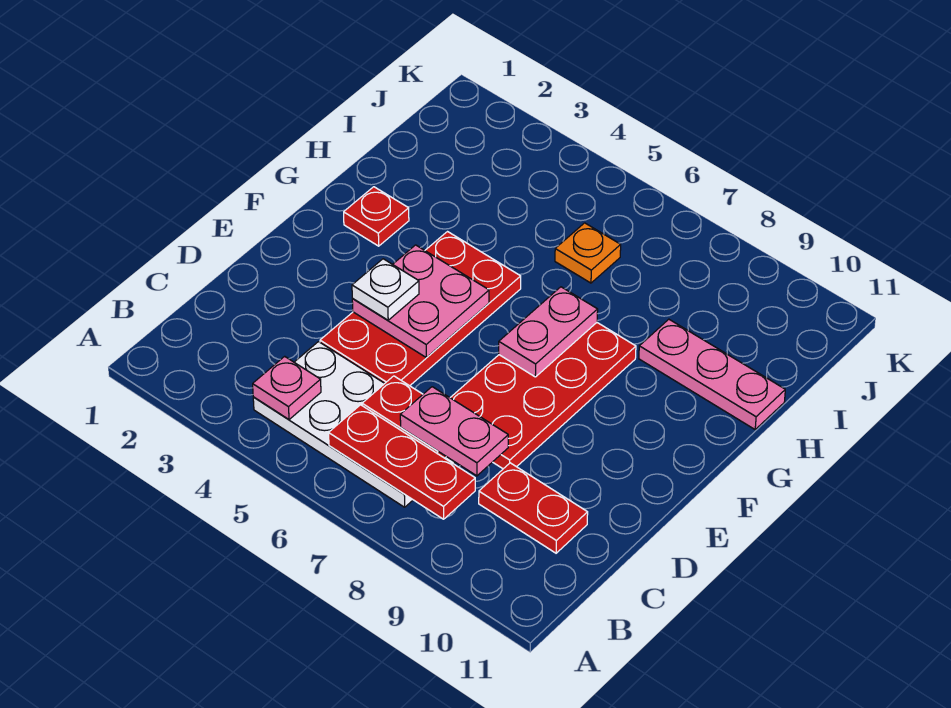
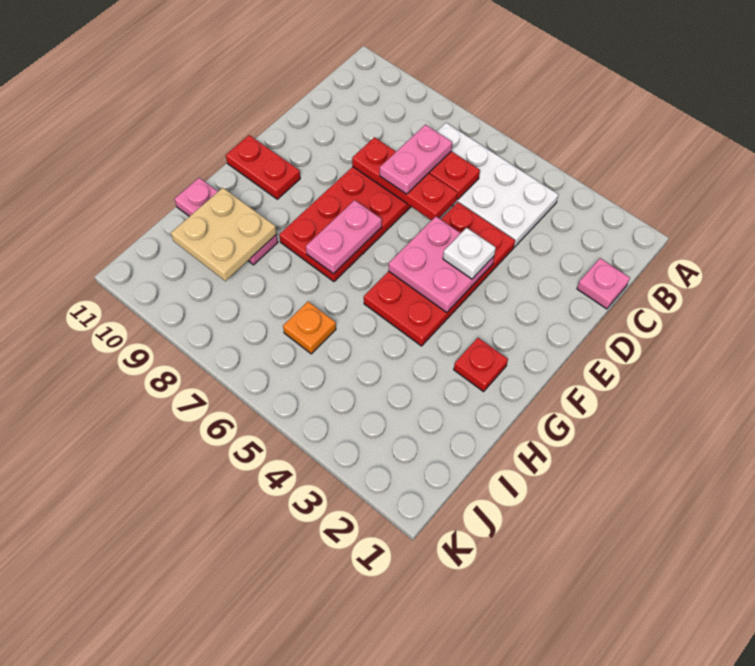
pink 1x1 plate [253,356,321,420] -> pink 1x1 plate moved to [577,258,630,309]
red 1x3 plate [329,405,475,519] -> red 1x3 plate moved to [352,137,457,220]
pink 1x2 plate [400,387,508,476] -> pink 1x2 plate turned to [380,125,452,194]
red 1x2 plate [479,463,588,553] -> red 1x2 plate moved to [226,135,300,199]
none -> tan 2x2 plate [171,188,276,281]

